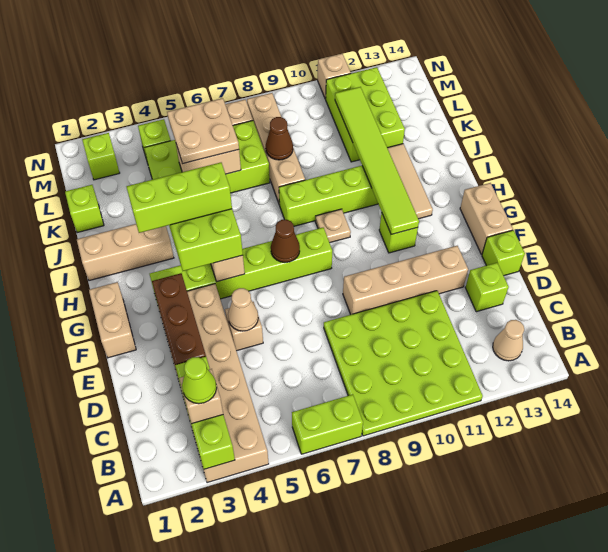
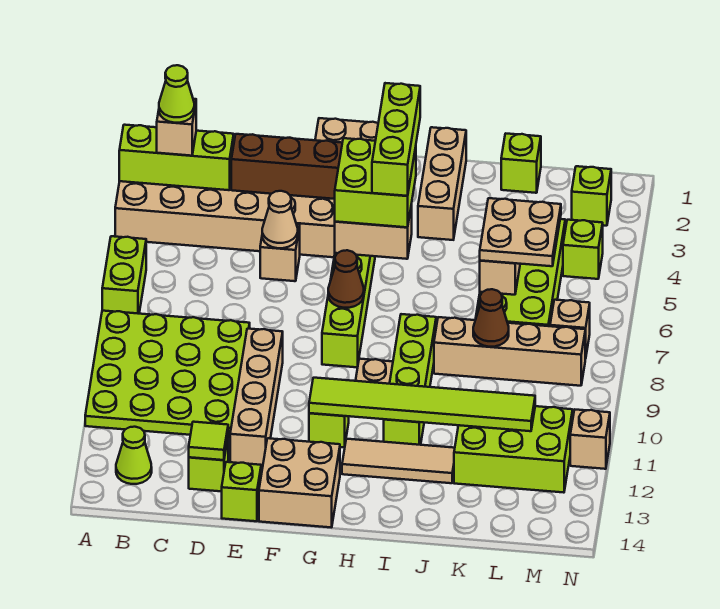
tan 1x1 cone [493,320,524,361] -> lime 1x1 cone [116,427,152,484]
none -> lime 1x1 tile [189,422,228,460]
tan 1x2 brick [460,183,513,254] -> tan 2x2 brick [259,438,340,528]

